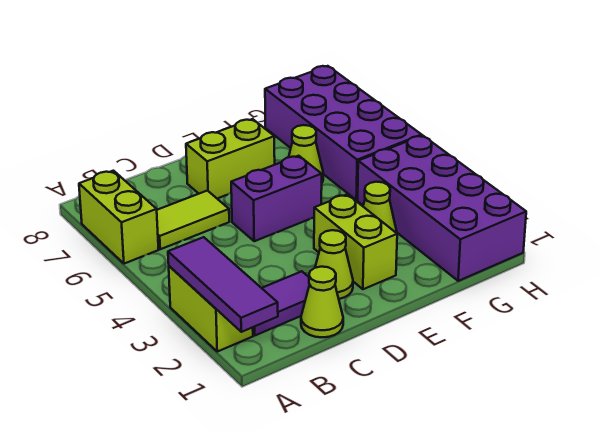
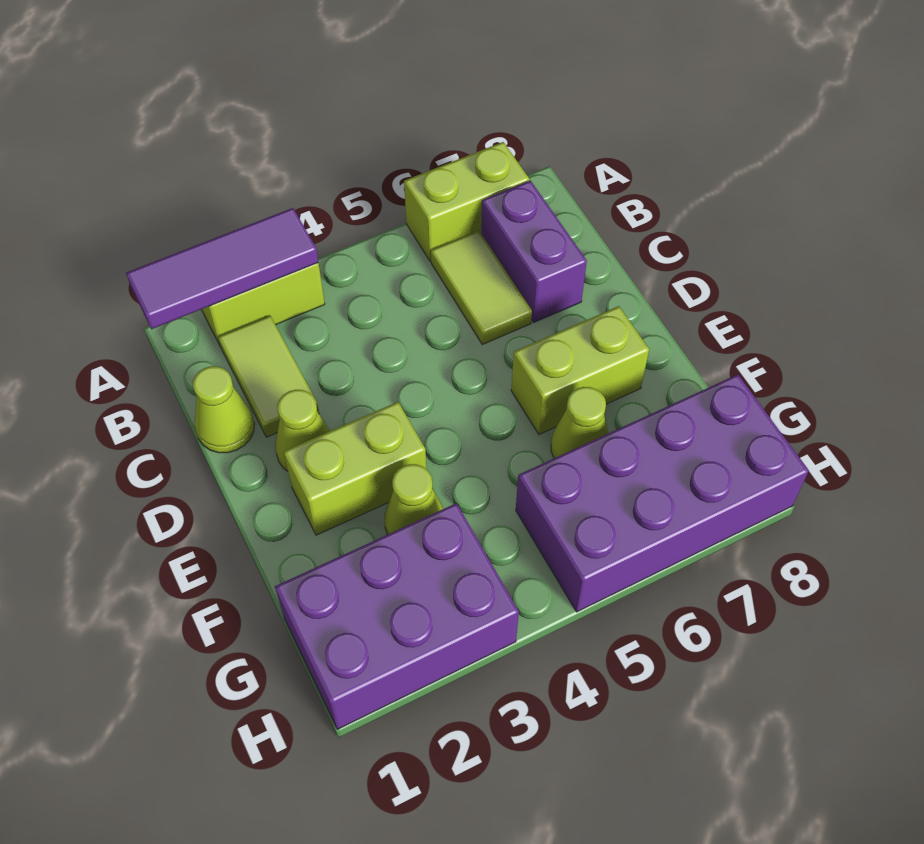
purple 1x2 tile [253,271,310,335] -> lime 1x2 tile [218,316,319,437]
purple 1x2 brick [231,156,322,241] -> purple 1x2 brick moved to [481,181,587,322]
lime 1x2 brick [186,119,275,199] -> lime 1x2 brick turned to [511,306,649,434]
purple 2x4 brick [358,135,526,281] -> purple 2x3 brick [275,503,519,729]

